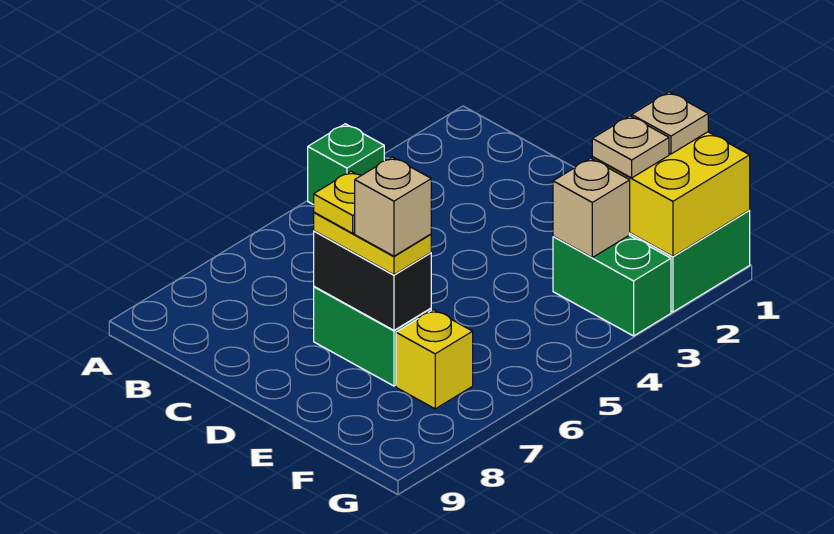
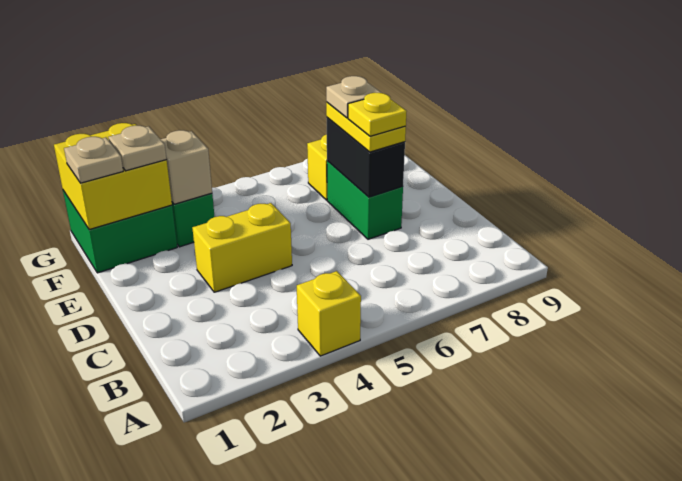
green 1x1 brick [308,124,384,205] -> yellow 1x1 brick [297,271,361,356]
none -> yellow 1x2 brick [192,203,292,292]
tan 1x1 brick [355,157,431,256] -> tan 1x1 plate [326,76,381,118]

